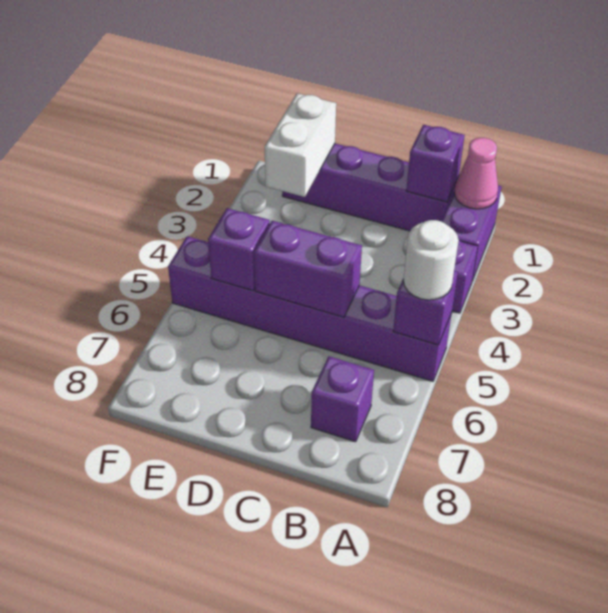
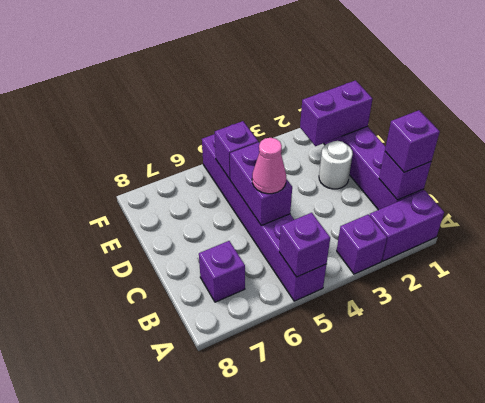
pink 1x1 cone [454,138,498,209] -> pink 1x1 cone moved to [252,138,286,194]
white 1x1 round brick [403,220,459,300] -> white 1x1 round brick moved to [319,141,353,189]
none -> purple 1x1 brick [385,110,440,172]
white 1x2 brick [264,93,336,197] -> purple 1x2 brick [300,80,372,146]

